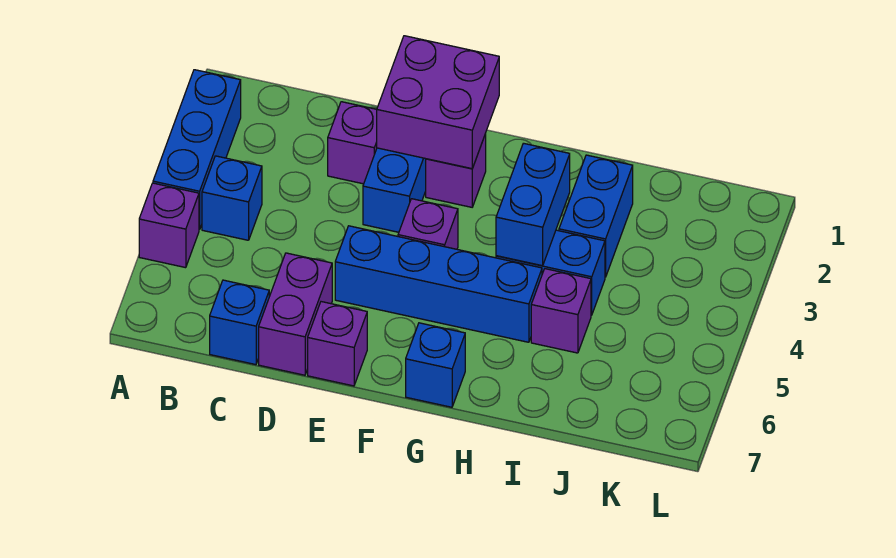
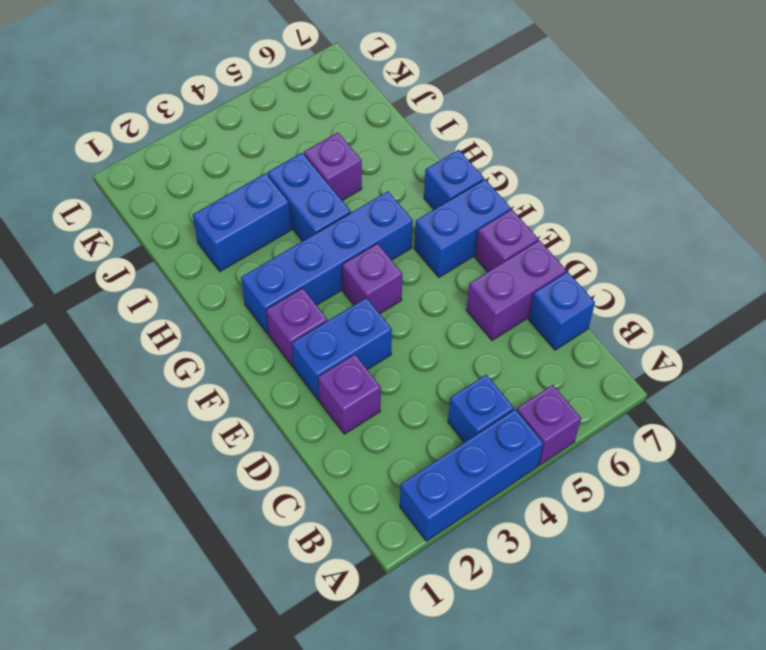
purple 2x2 brick [377,36,499,169] -> none
blue 1x4 brick [335,226,542,342] -> blue 1x4 brick turned to [241,191,413,334]
blue 1x2 brick [496,143,570,266] -> blue 1x2 brick moved to [414,179,511,277]

